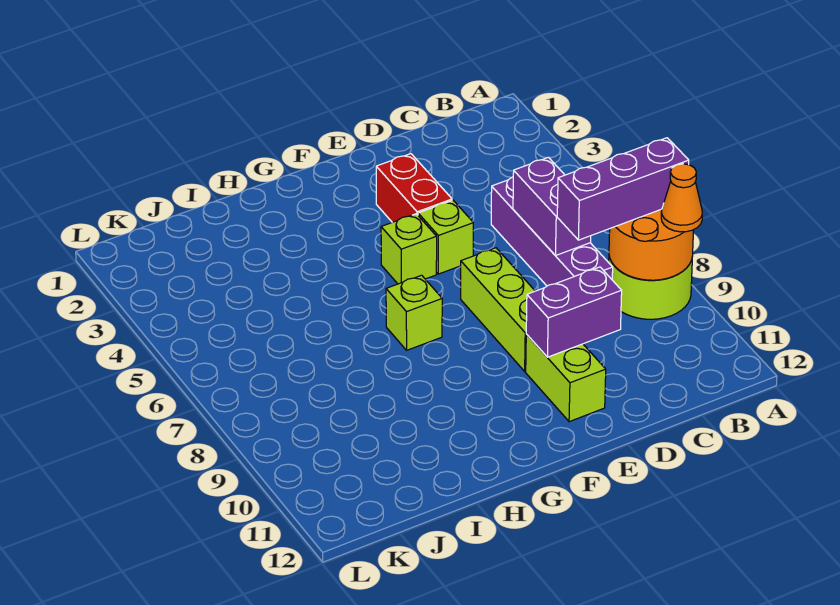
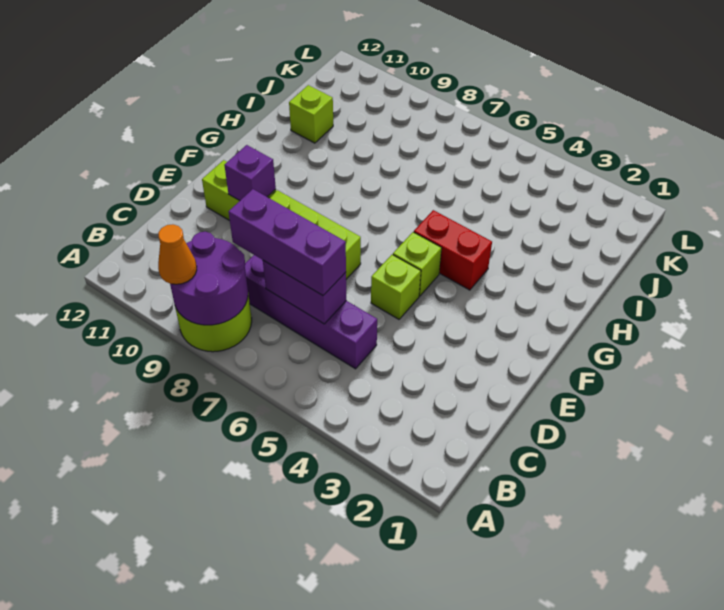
orange 2x2 round brick [609,209,694,280] -> purple 2x2 round brick [170,232,248,325]
purple 1x3 brick [557,138,689,240] -> purple 1x3 brick turned to [229,189,346,295]
purple 1x2 brick [526,267,622,357] -> purple 1x1 brick [224,145,276,201]
red 1x2 brick [376,154,452,222] -> red 1x2 brick moved to [414,210,492,290]
lime 1x1 brick [386,275,442,350] -> lime 1x1 brick moved to [289,85,333,143]

